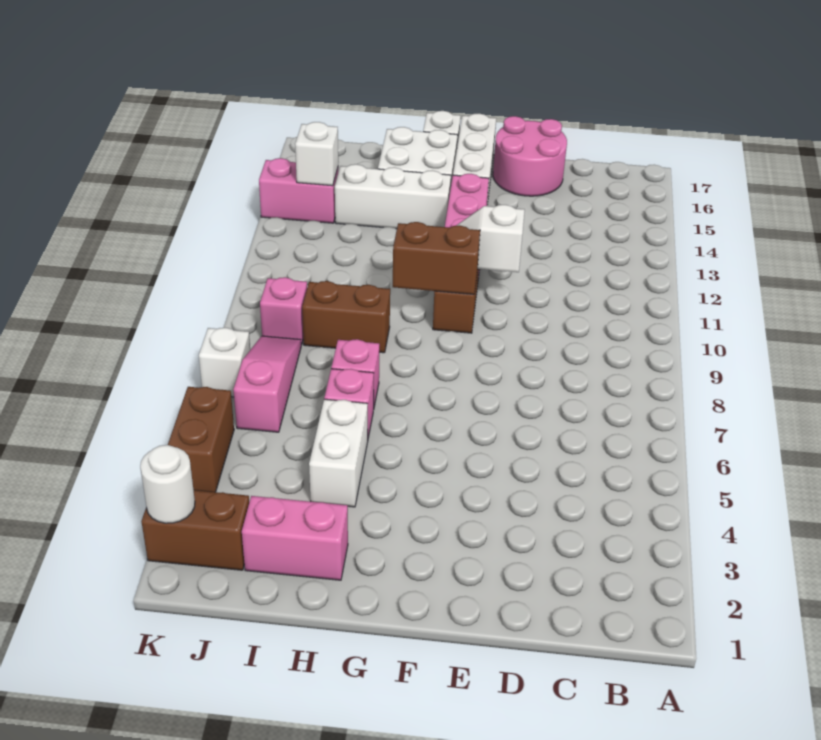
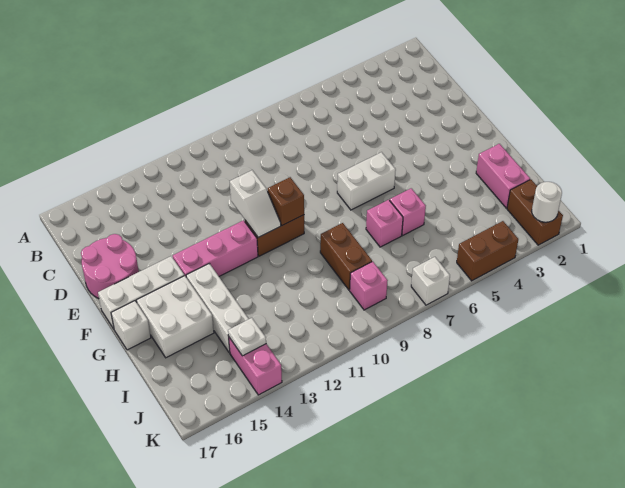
brown 1x2 brick [393,222,480,294] -> brown 1x1 brick [268,177,304,225]
white 1x2 brick [309,399,368,507] -> white 1x2 brick moved to [337,152,396,210]
pink 1x3 slope [233,336,301,432] -> none
white 1x1 brick [295,122,338,186] -> white 1x1 plate [228,318,266,356]

